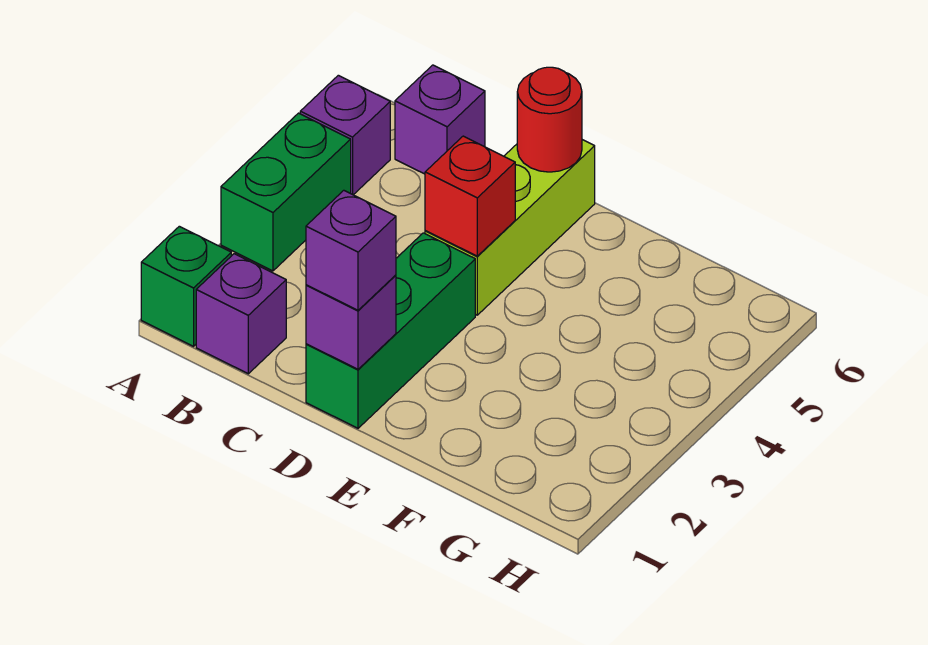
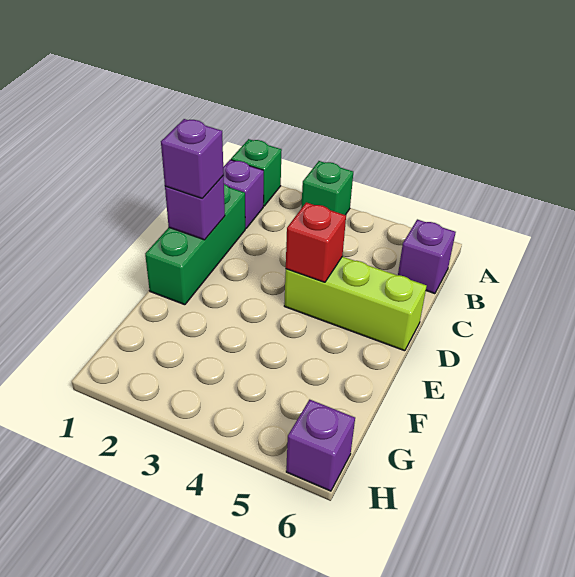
green 1x2 brick [221,113,351,271] -> green 1x1 brick [301,161,353,215]
purple 1x1 brick [300,75,390,195] -> purple 1x1 brick moved to [286,400,355,491]
green 1x3 brick [306,233,475,428] -> green 1x3 brick turned to [145,184,245,305]
red 1x1 round brick [517,67,582,172] -> none

